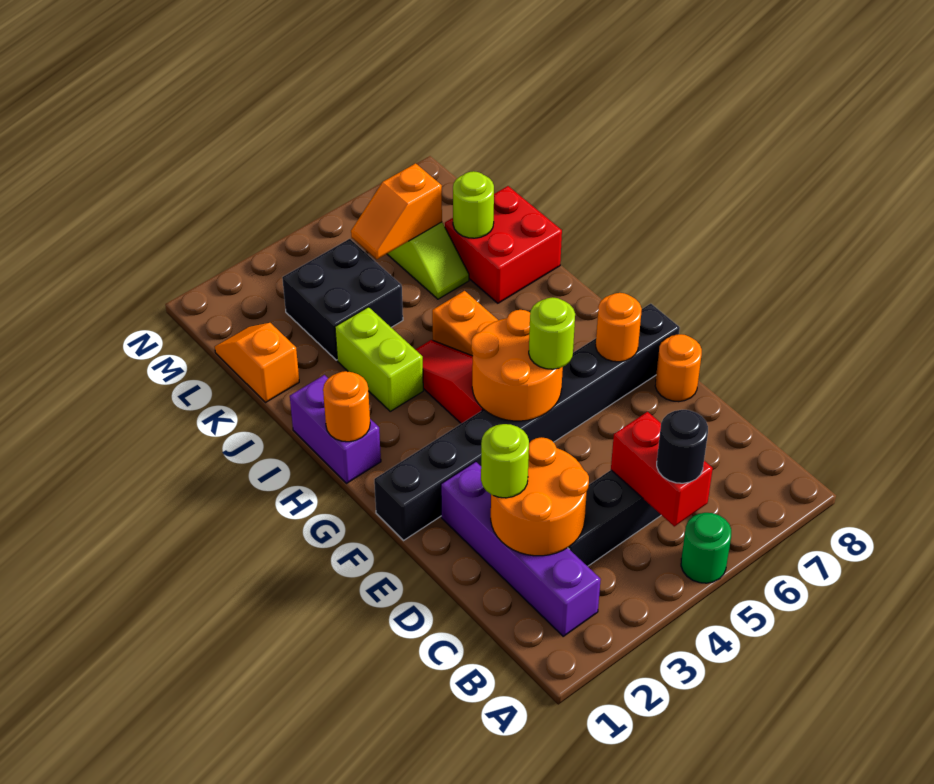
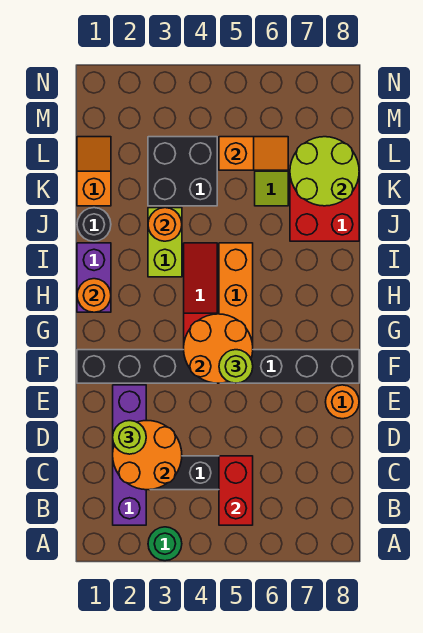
green 1x1 round brick [681,513,731,583] -> green 1x1 round brick moved to [148,527,182,561]
black 1x1 round brick [657,410,708,483] -> black 1x1 round brick moved to [77,208,111,241]
orange 1x1 round brick [596,293,642,362] -> orange 1x1 round brick moved to [148,208,182,241]
lime 1x1 round brick [453,171,494,238] -> lime 2x2 round brick [290,137,359,206]
orange 1x2 slope [351,163,442,259] -> orange 1x2 slope turned to [219,137,288,170]

